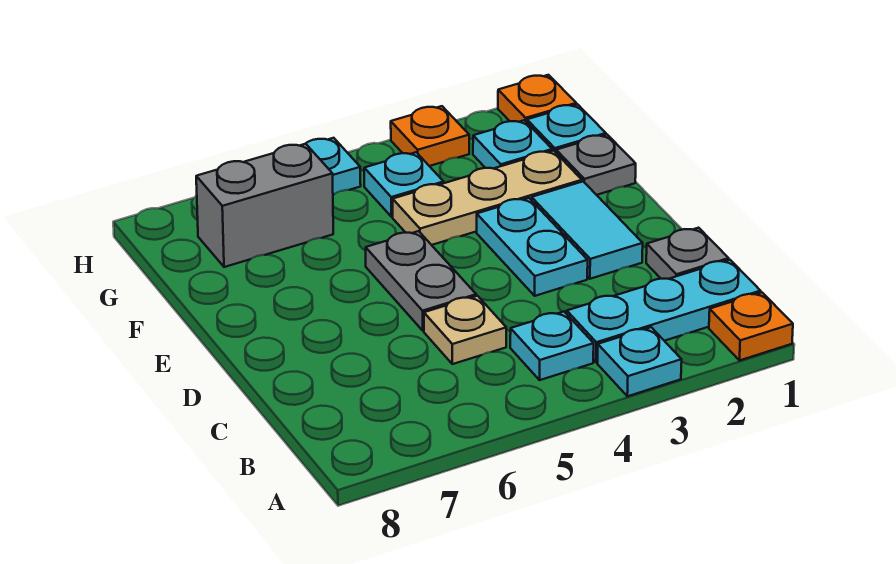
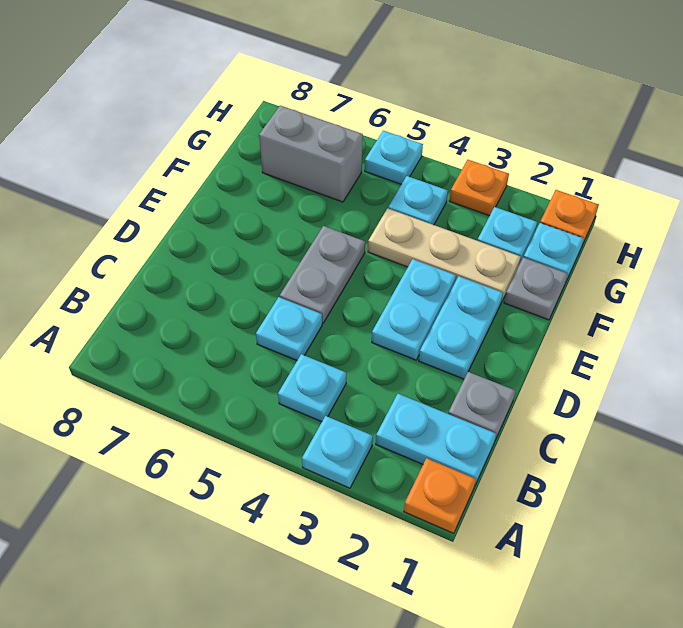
cyan 1x3 plate [567,260,761,362] -> cyan 1x2 plate [376,394,496,485]
tan 1x1 plate [424,296,506,364] -> cyan 1x1 plate [256,297,322,360]
cyan 1x2 tile [532,182,643,279] -> cyan 1x2 plate [419,276,503,379]

